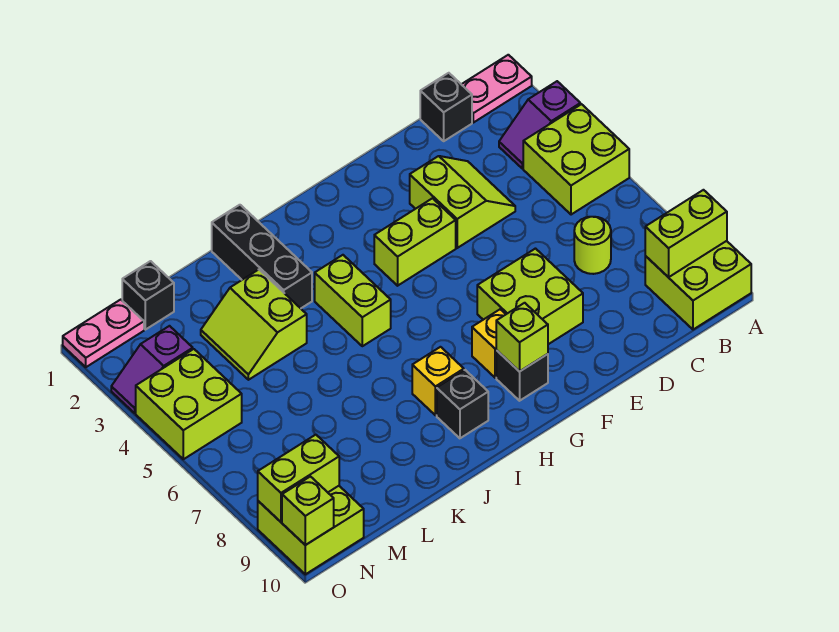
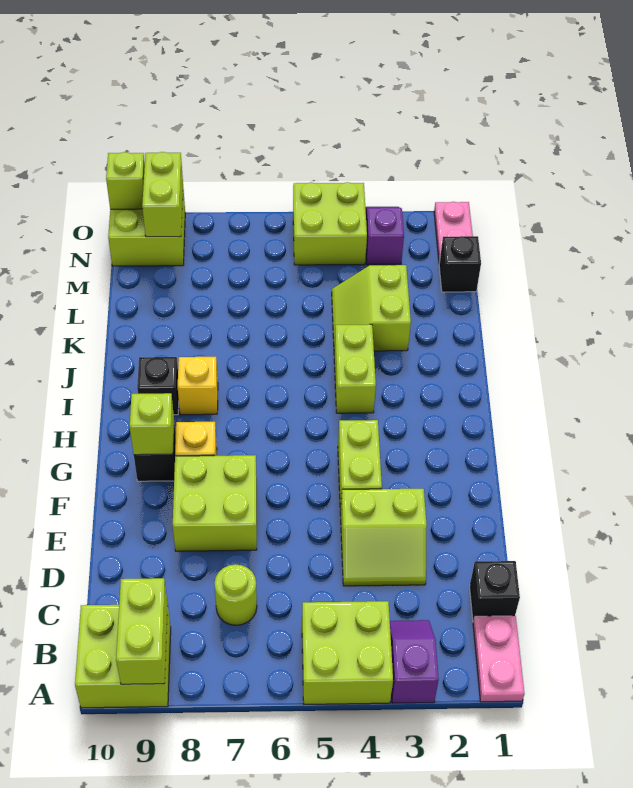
lime 1x2 brick [315,255,391,346] -> lime 1x2 brick turned to [334,324,376,413]
black 1x3 brick [212,205,312,308] -> none
lime 2x2 slope [201,270,307,380] -> lime 2x2 slope turned to [332,265,411,351]

